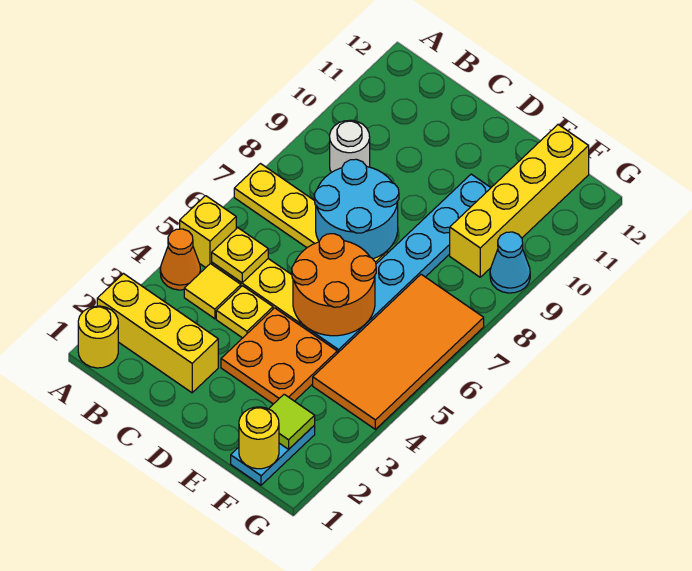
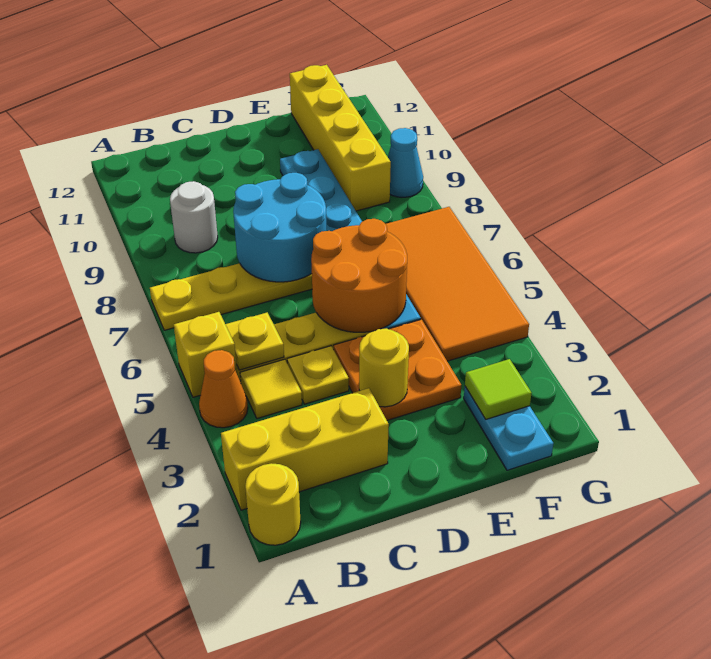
yellow 1x1 round brick [239,407,279,469] -> yellow 1x1 round brick moved to [359,328,409,407]

